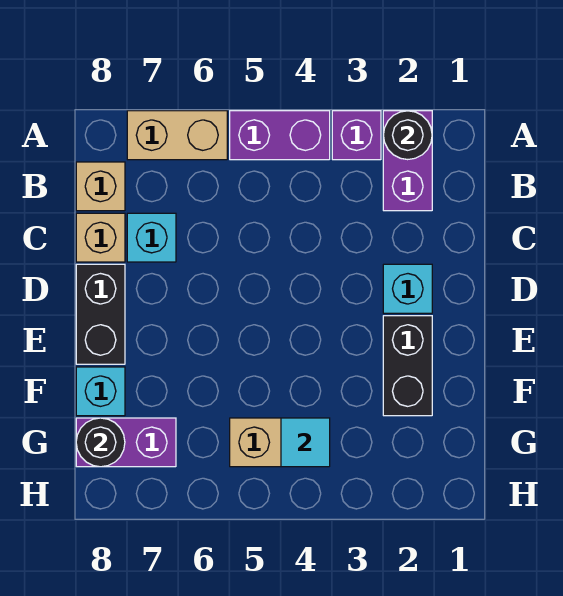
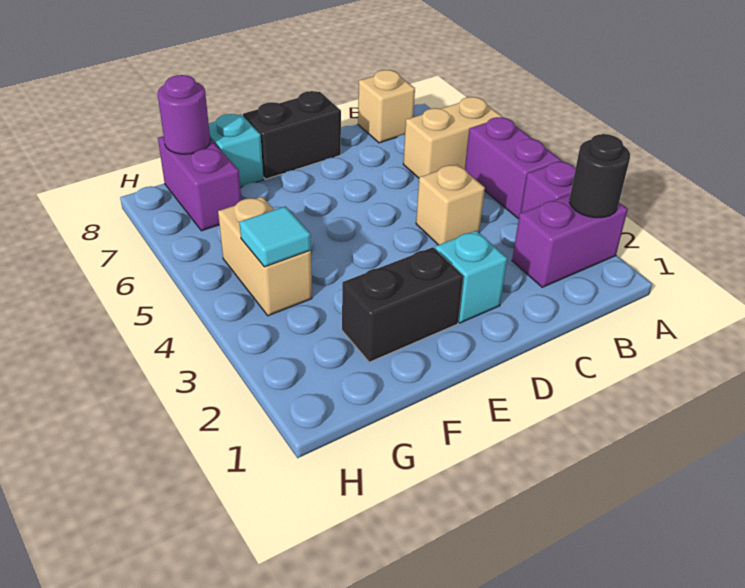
tan 1x2 brick [127,111,227,160] -> tan 1x2 brick turned to [403,97,502,178]
cyan 1x1 brick [127,213,176,262] -> none
tan 1x1 brick [76,213,125,262] -> tan 1x1 brick moved to [416,164,485,245]
black 1x1 round brick [76,418,125,467] -> purple 1x1 round brick [158,75,210,154]

